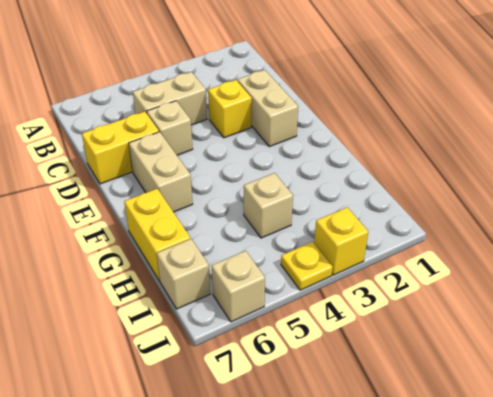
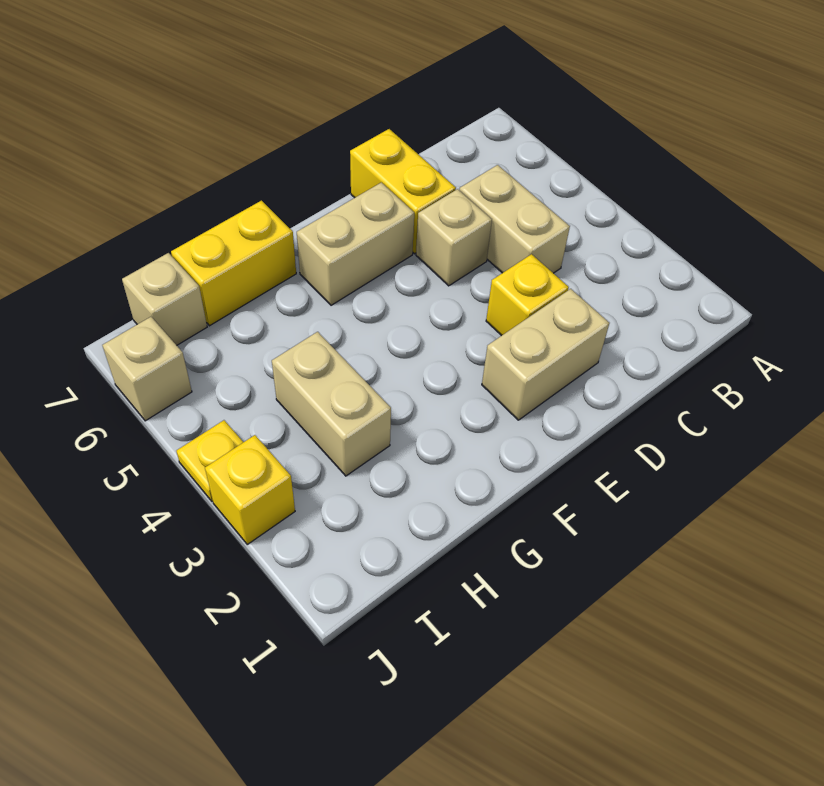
tan 1x1 brick [244,173,293,238] -> tan 1x2 brick [272,332,391,476]

